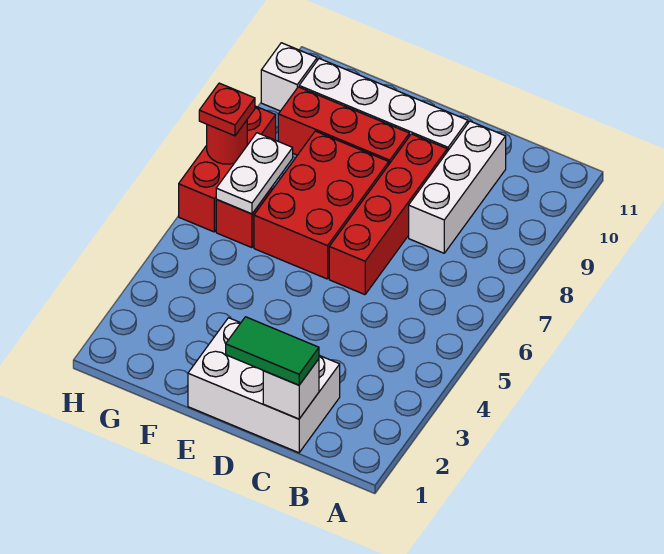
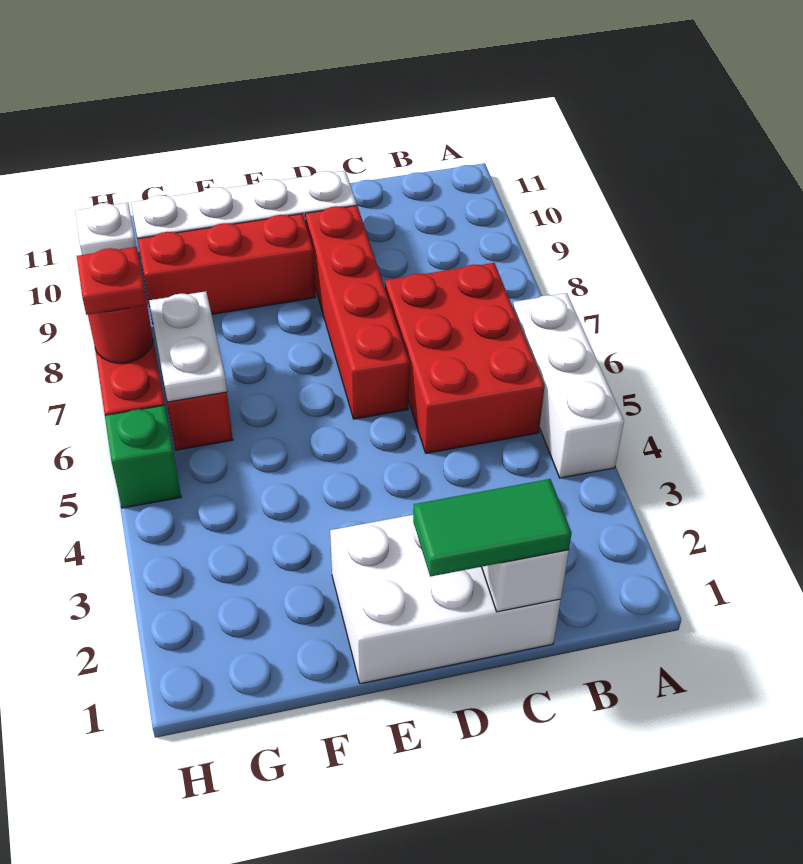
white 1x3 brick [409,121,506,253] -> white 1x3 brick moved to [513,293,624,478]
red 2x3 brick [254,131,389,279] -> red 2x3 brick moved to [385,263,545,453]
none -> green 1x1 brick [105,405,181,508]

